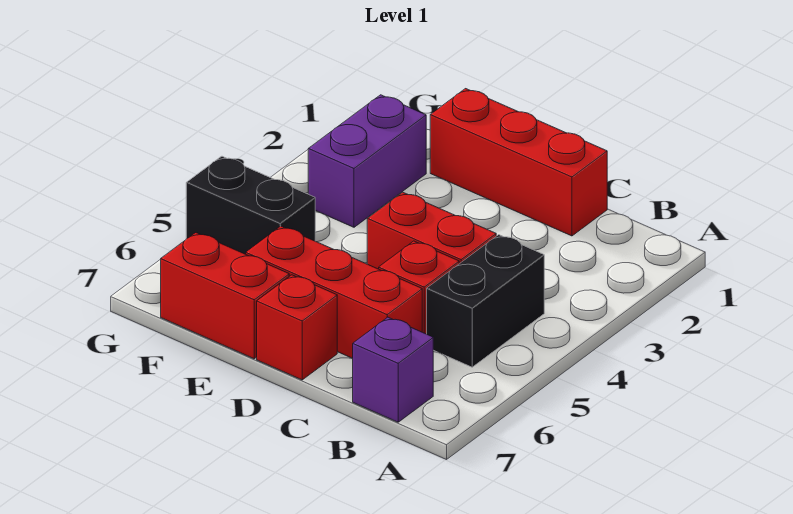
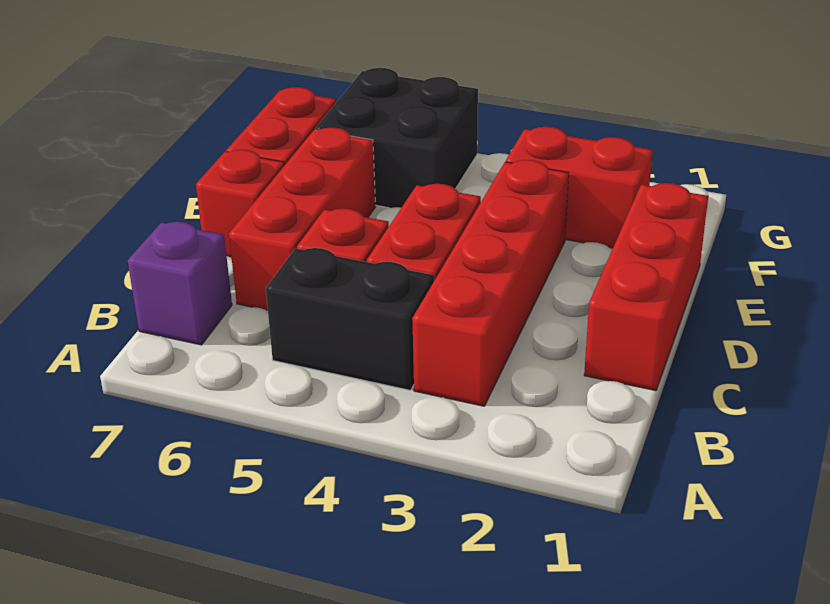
none -> red 1x4 brick [412,160,569,406]
purple 1x2 brick [308,95,426,227] -> red 1x2 brick [506,127,653,248]
black 1x2 brick [186,156,315,254] -> black 2x2 brick [315,68,478,208]

